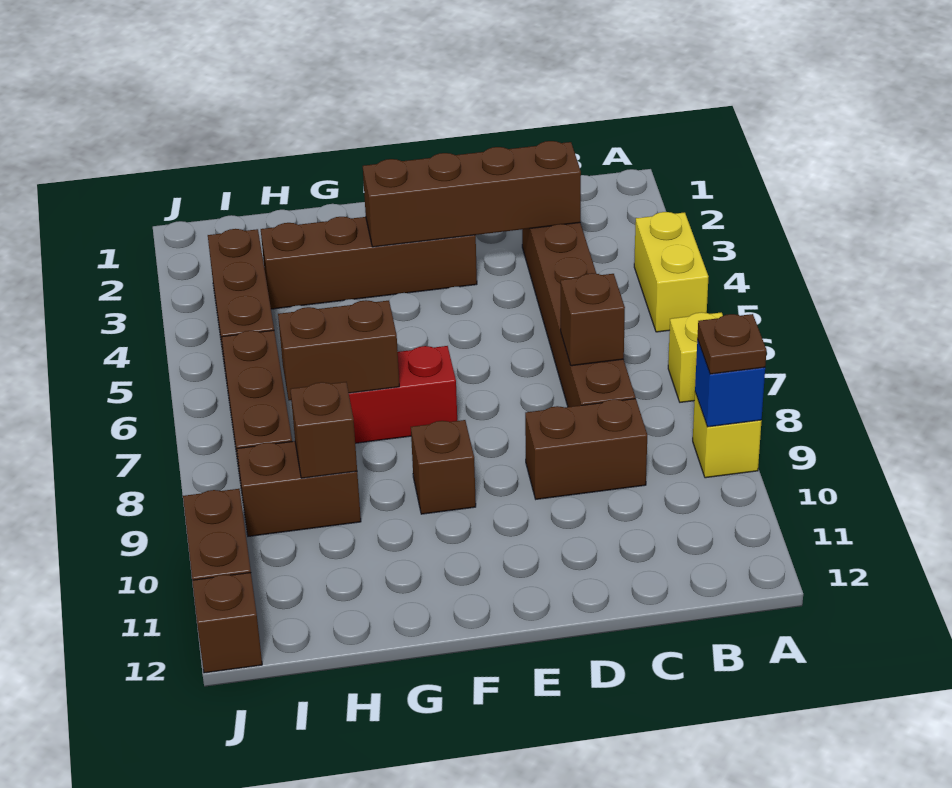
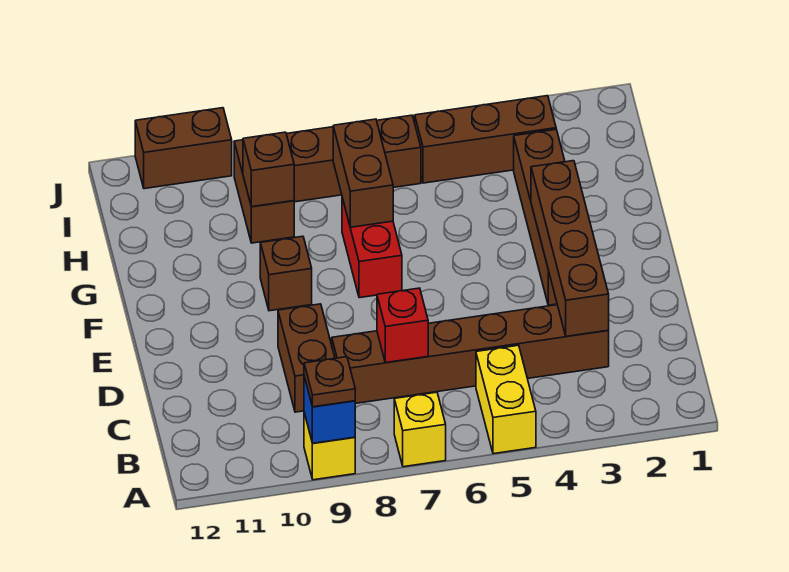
yellow 1x2 brick [634,212,709,332] -> yellow 1x2 brick turned to [476,345,536,454]
brown 1x1 brick [561,273,625,366] -> red 1x1 brick [377,288,428,363]
brown 1x1 brick [192,573,262,673] -> none

